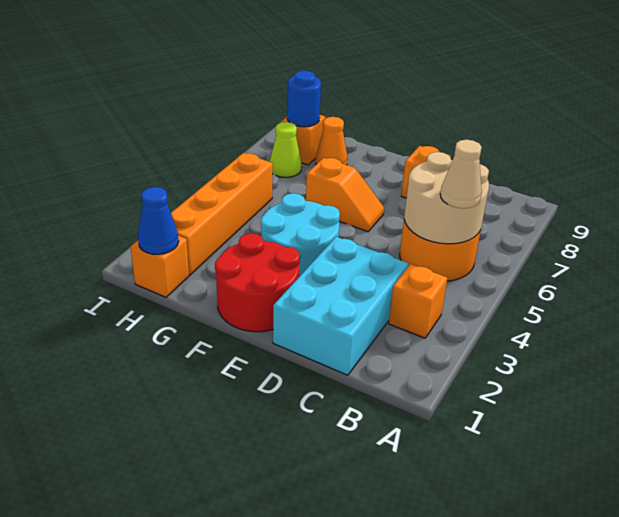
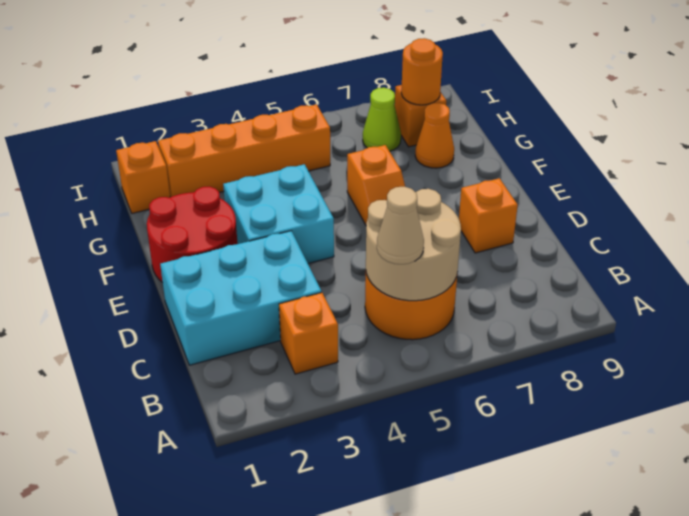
cyan 2x2 round brick [261,193,340,277] -> cyan 2x2 brick [223,164,334,263]
blue 1x1 cone [138,187,179,254] -> none
blue 1x1 round brick [287,71,321,127] -> orange 1x1 round brick [401,38,443,105]

